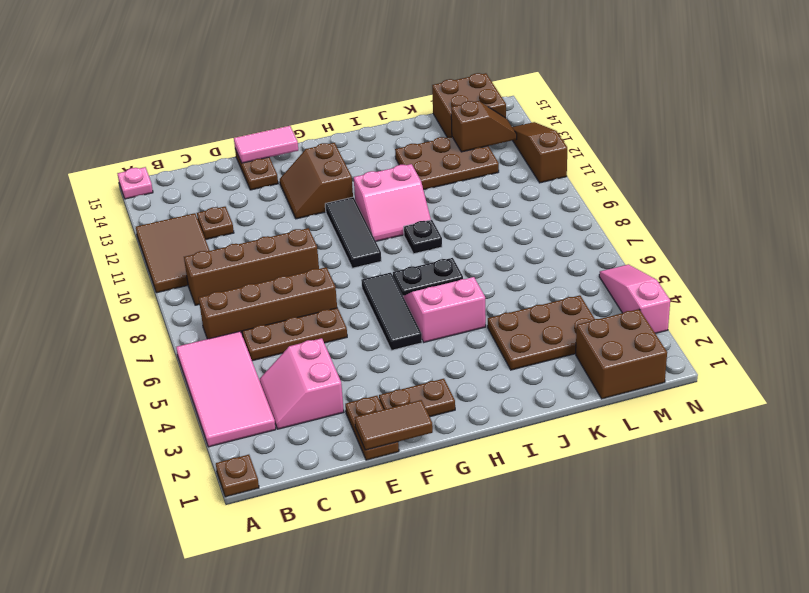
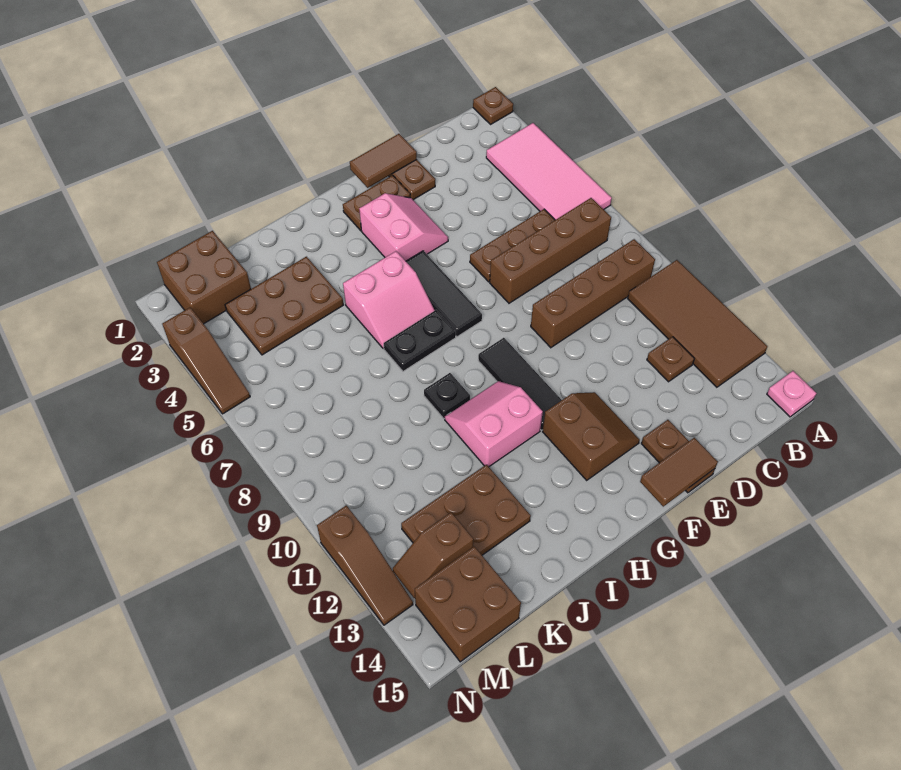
brown 2x3 tile [136,213,210,293] -> brown 2x4 tile [628,260,767,387]
pink 2x2 slope [260,338,344,429] -> pink 2x2 slope moved to [359,193,448,261]
pink 1x2 tile [234,126,298,163] -> brown 1x2 tile [640,438,718,506]
pink 1x3 slope [599,264,670,333] -> brown 1x3 slope [162,308,250,414]

